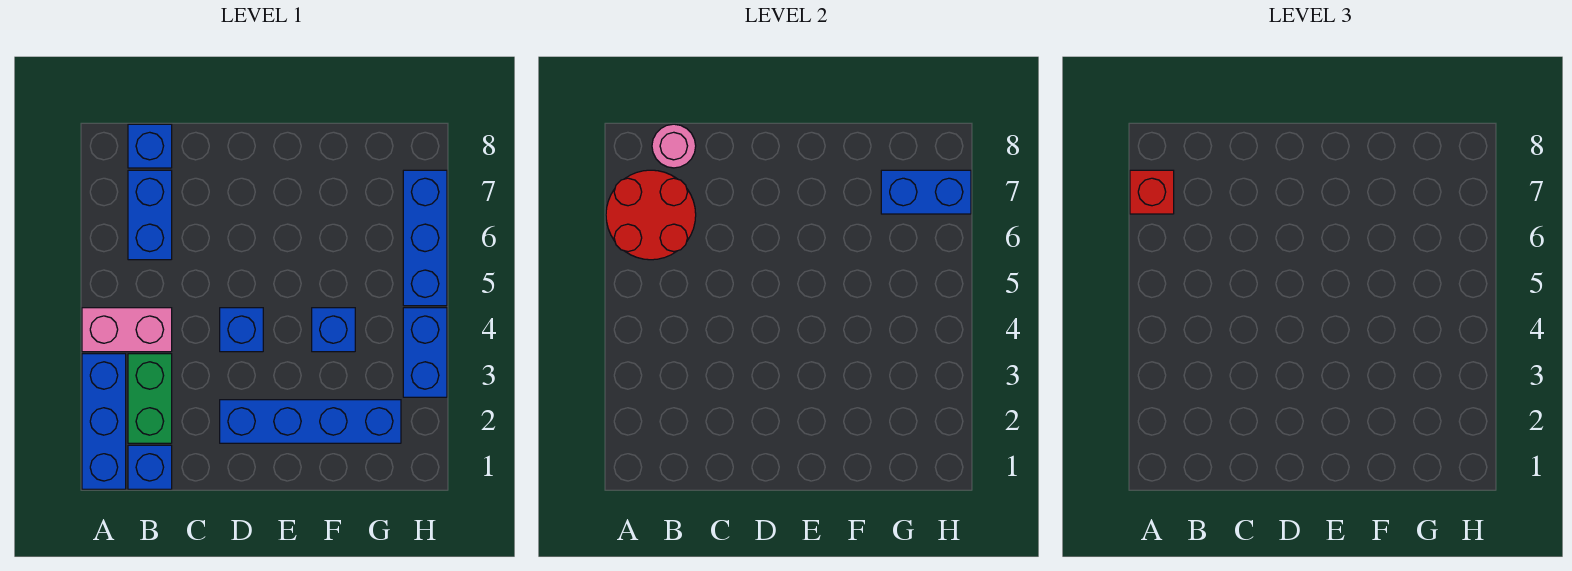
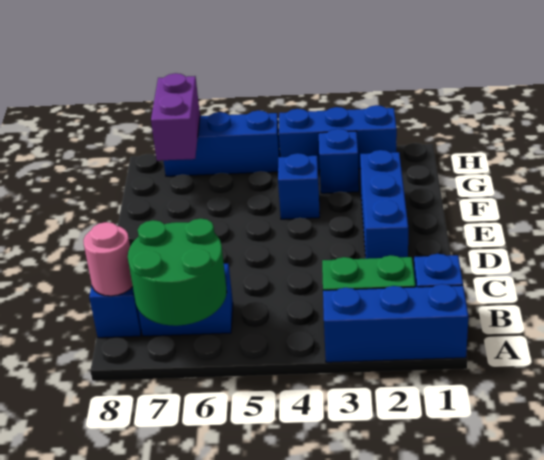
pink 1x2 brick [82,308,172,352] -> none
red 2x2 round brick [606,170,696,260] -> green 2x2 round brick [128,219,227,326]
red 1x1 brick [1130,170,1174,214] -> none
blue 1x4 brick [220,400,401,443] -> blue 1x3 brick [360,150,408,259]
blue 1x1 brick [220,308,263,352] -> blue 1x1 brick moved to [319,129,359,193]
blue 1x2 brick [881,170,971,214] -> purple 1x2 brick [151,73,200,161]
blue 1x2 brick [403,308,447,397] -> blue 1x3 brick [279,105,397,170]

